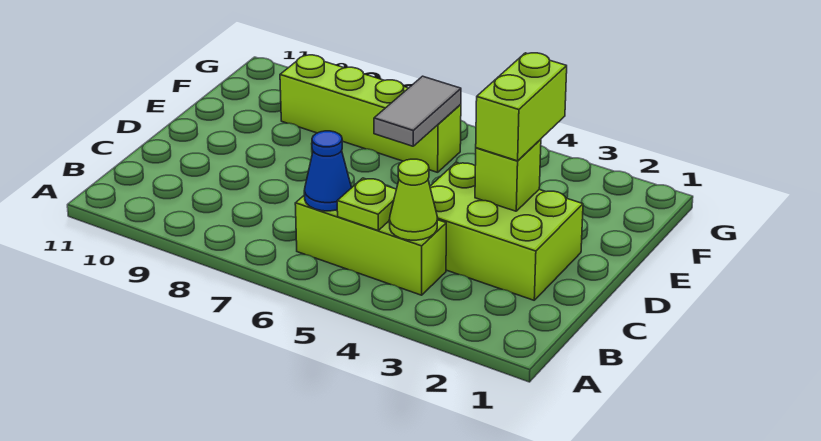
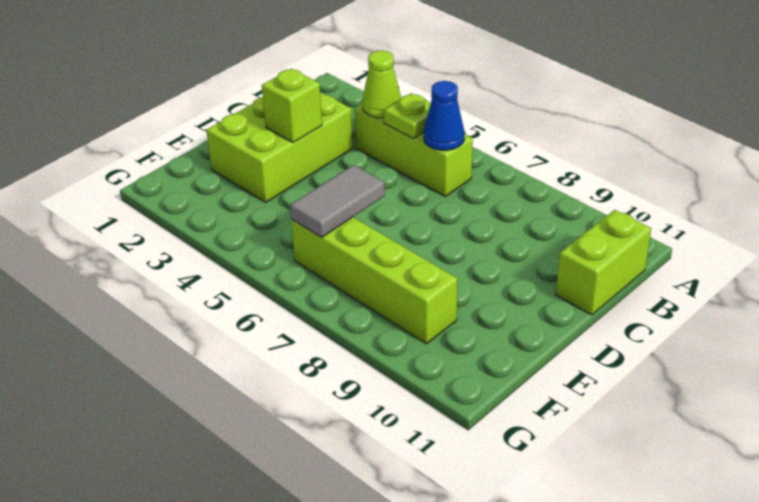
lime 2x3 brick [430,162,583,300] -> lime 2x3 brick turned to [206,92,353,202]
lime 1x2 brick [476,53,567,161] -> lime 1x2 brick moved to [556,210,651,315]

